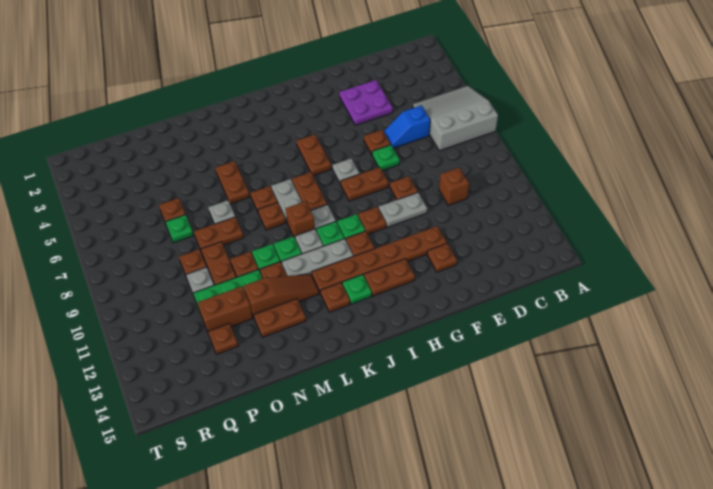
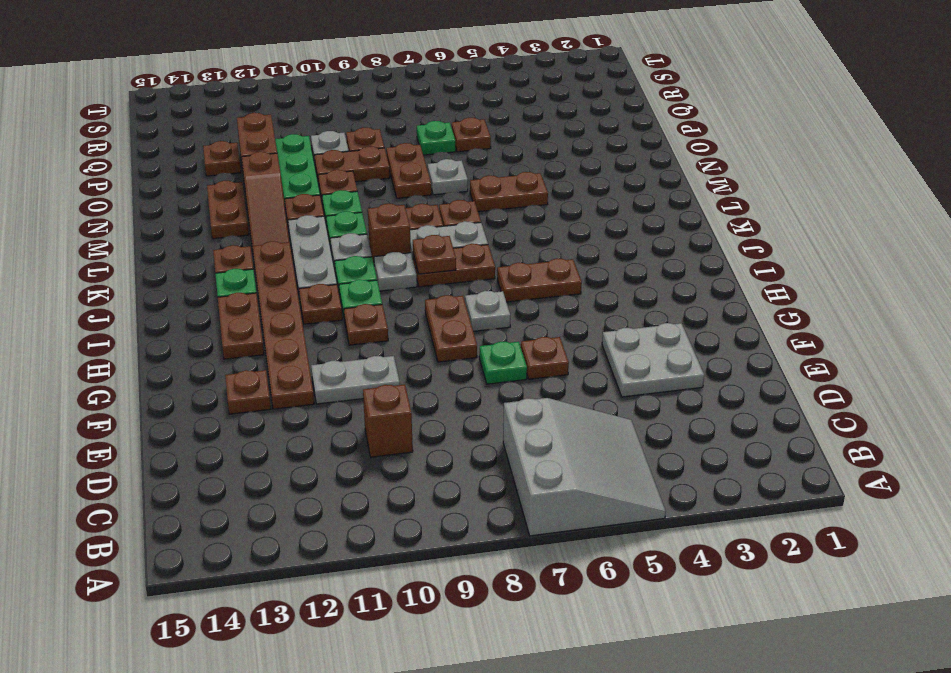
blue 1x2 slope [384,105,430,148] -> none
purple 2x2 plate [339,80,393,125] -> grey 2x2 plate [602,323,704,397]
brown 1x1 plate [390,176,418,200] -> brown 1x1 plate moved to [413,235,456,274]
grey 1x2 plate [379,193,427,227] -> grey 1x2 plate turned to [311,356,400,404]

